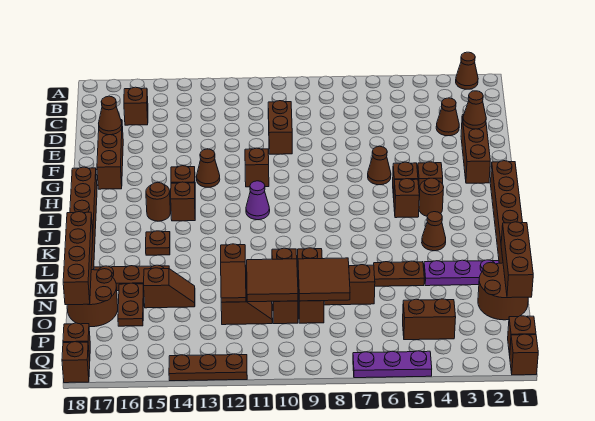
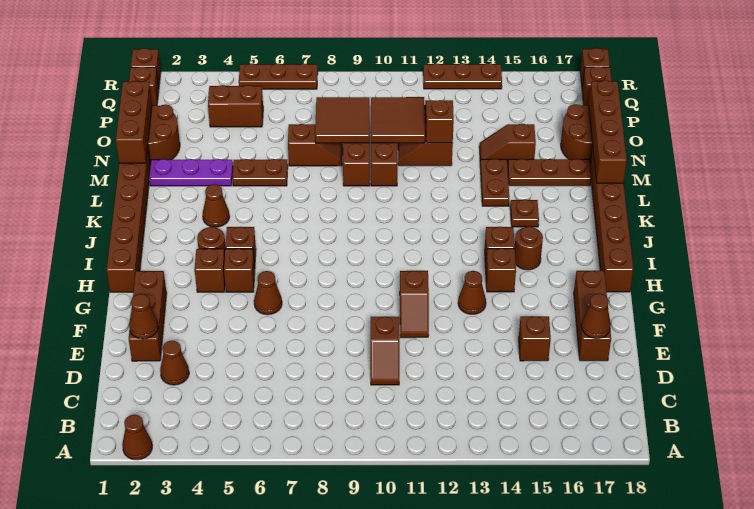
brown 1x1 brick [124,87,148,125] -> brown 1x1 brick moved to [519,316,551,361]
brown 1x2 brick [268,101,292,154] -> brown 1x2 slope [371,317,399,385]
purple 1x1 cone [246,181,270,220] -> none
brown 1x2 plate [118,283,144,326] -> brown 1x2 plate moved to [480,159,509,206]
purple 1x3 plate [353,351,432,378] -> brown 1x3 plate [239,64,318,89]

